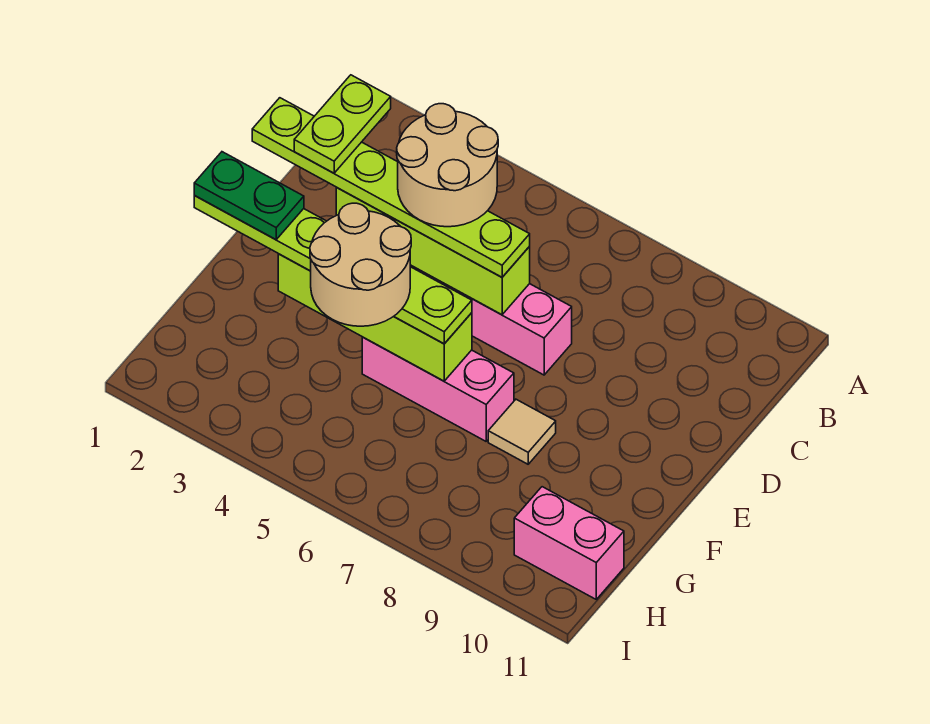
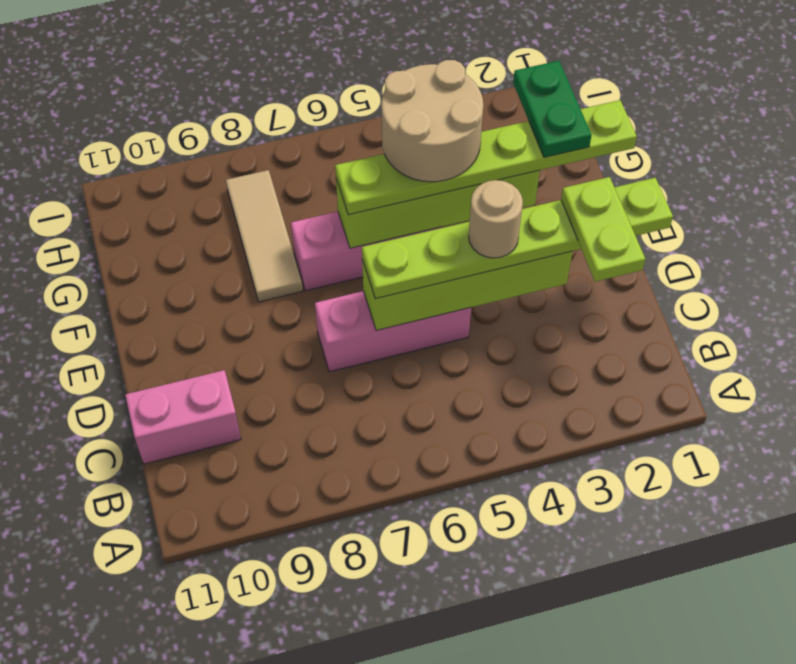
tan 2x2 round brick [397,104,498,227] -> tan 1x1 round brick [469,180,523,258]
green 1x2 plate [194,152,304,240] -> green 1x2 plate turned to [513,61,592,157]
tan 1x1 tile [488,399,556,464] -> tan 1x3 tile [226,170,303,302]
pink 1x2 brick [514,487,624,599] -> pink 1x2 brick moved to [125,370,241,464]

